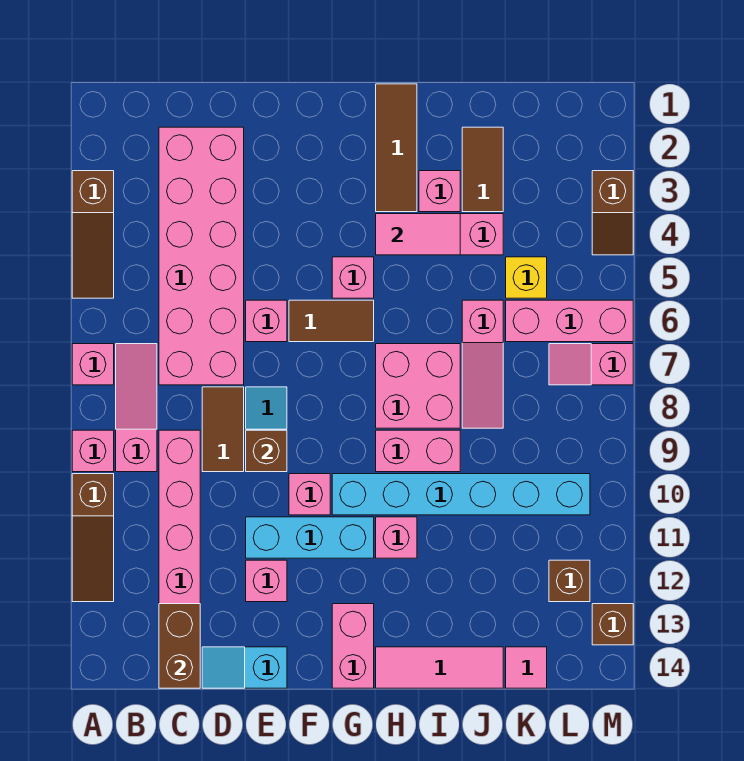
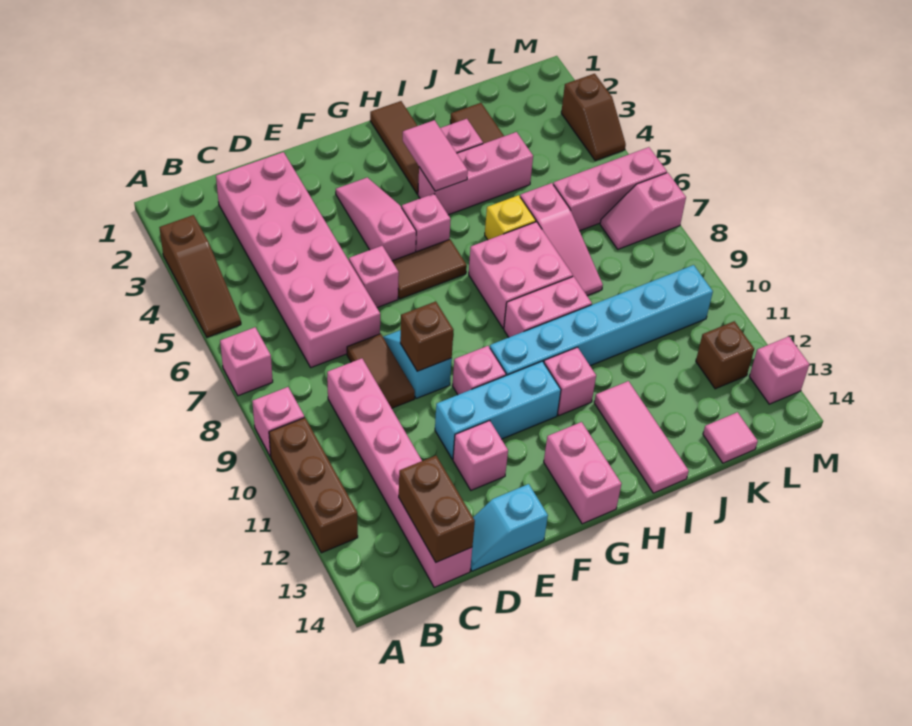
brown 1x3 slope [72,474,114,602] -> brown 1x3 brick [269,418,358,553]
pink 1x3 slope [116,344,157,472] -> pink 1x3 slope moved to [336,177,416,261]
pink 1x2 tile [376,214,460,255] -> pink 1x2 tile turned to [403,120,468,191]
pink 1x3 tile [376,647,503,688] -> pink 1x3 tile turned to [594,381,689,493]
yellow 1x1 brick [506,257,547,298] -> yellow 1x1 brick moved to [485,195,536,240]
brown 1x1 brick [592,604,633,645] -> pink 1x1 brick [749,337,809,404]

